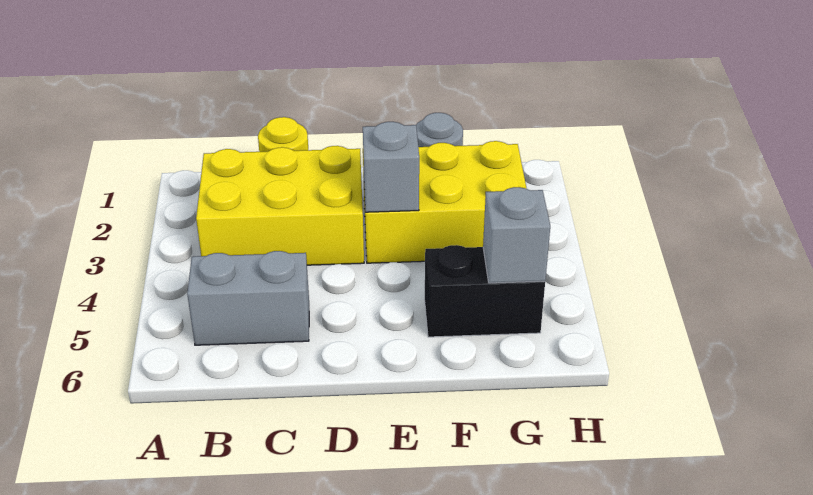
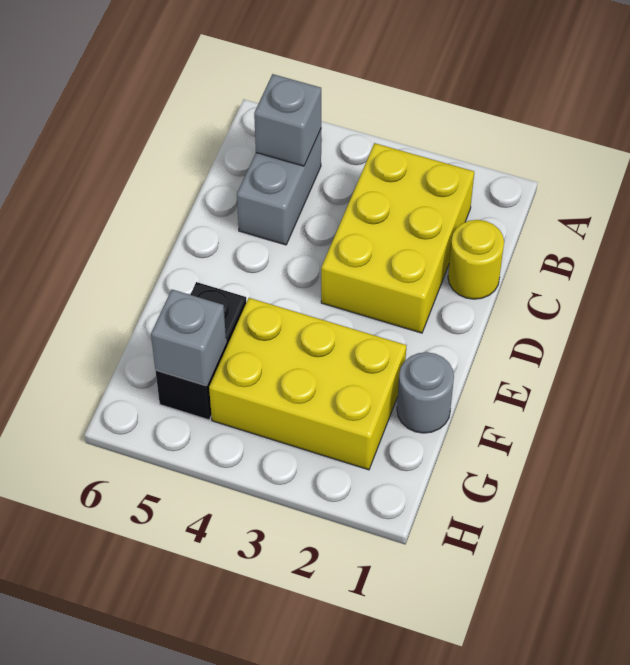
yellow 2x3 brick [363,141,527,263] -> yellow 2x3 brick turned to [209,298,406,470]
grey 1x1 brick [363,122,419,212] -> grey 1x1 brick moved to [254,74,321,166]

